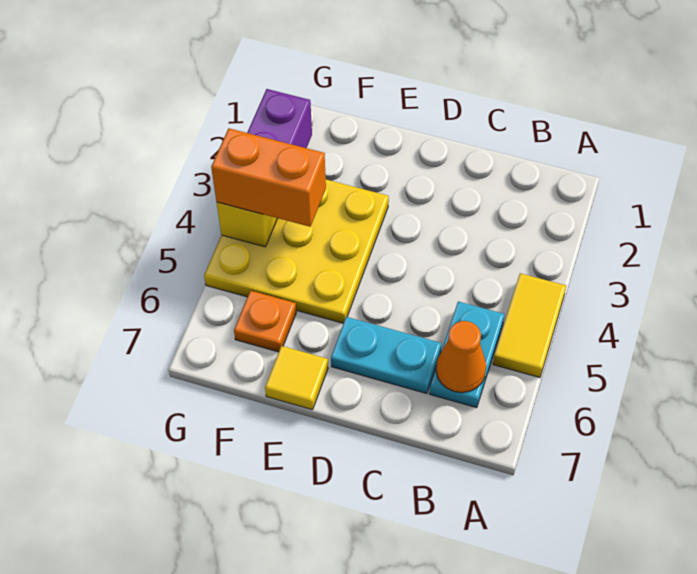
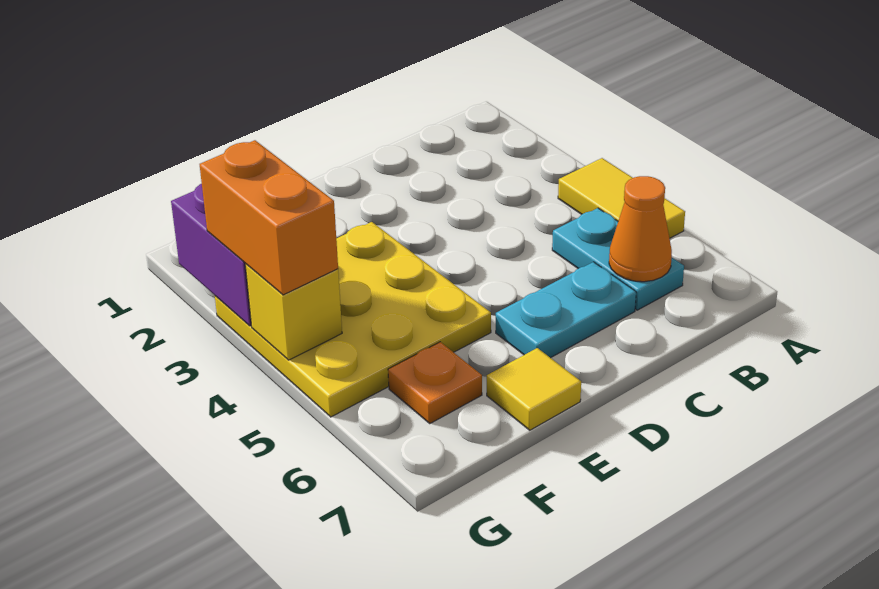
orange 1x2 brick [211,128,326,227] -> orange 1x2 brick turned to [200,140,338,295]

